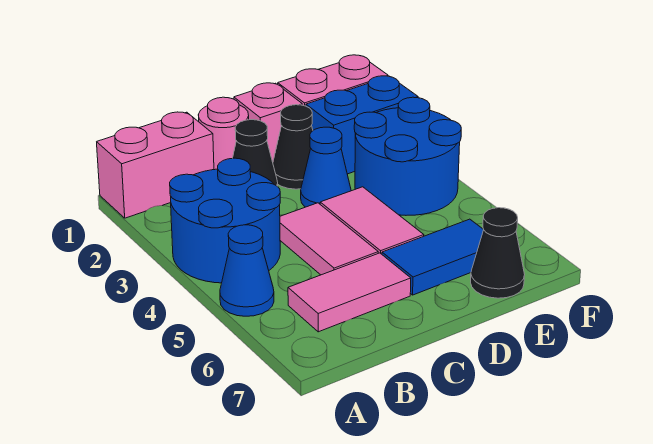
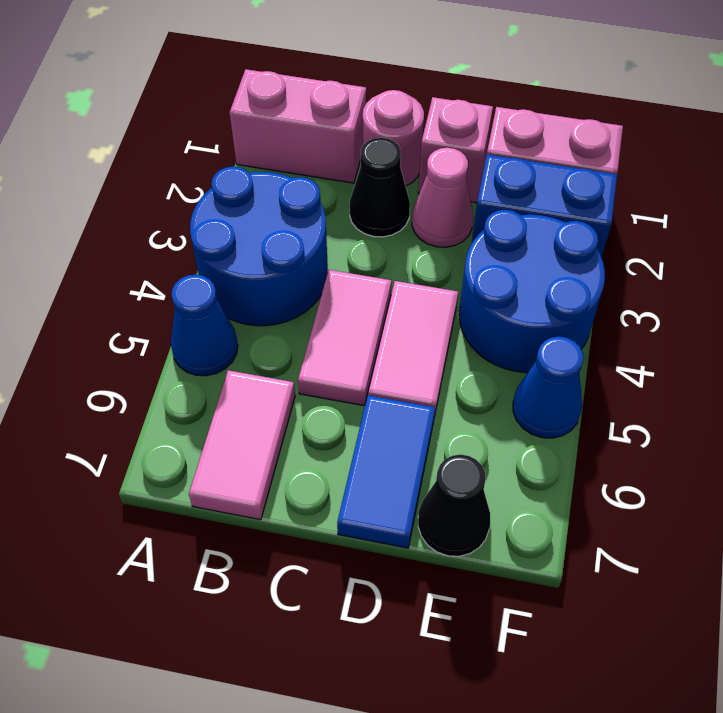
pink 1x2 tile [288,253,411,332] -> pink 1x2 tile turned to [189,370,295,520]
black 1x1 cone [273,105,313,189] -> pink 1x1 cone [412,148,473,247]
blue 1x1 cone [301,127,351,207] -> blue 1x1 cone moved to [513,337,584,438]
blue 1x2 tile [382,219,484,295] -> blue 1x2 tile turned to [337,395,435,548]

